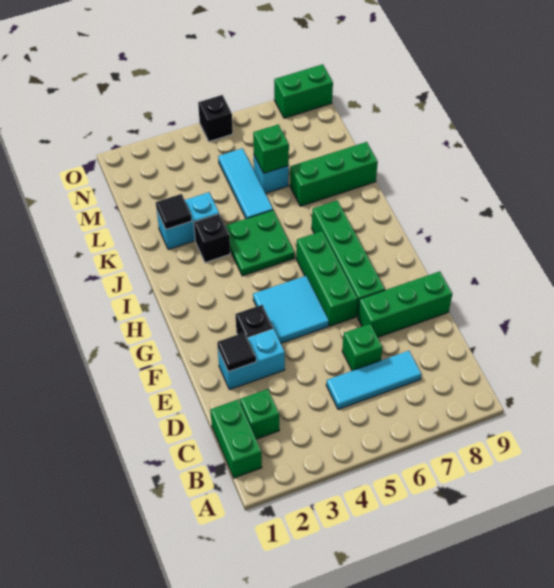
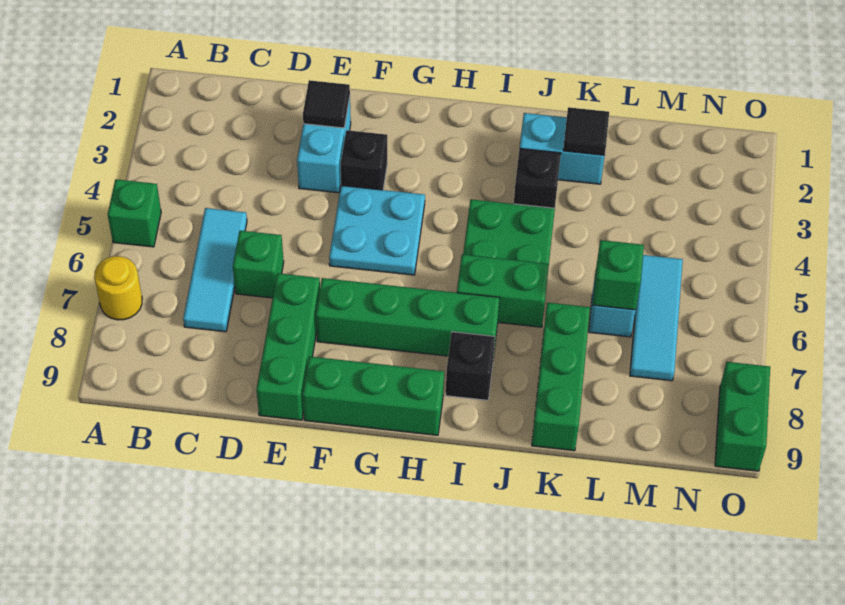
none -> yellow 1x1 round brick [94,256,142,320]
green 1x2 brick [210,399,262,478] -> green 1x2 brick moved to [457,254,549,327]
green 1x1 brick [240,389,279,439] -> green 1x1 brick moved to [108,179,161,247]
cyan 2x2 tile [253,276,329,343] -> cyan 2x2 plate [329,186,425,275]
green 1x3 brick [296,231,357,326] -> green 1x3 brick moved to [303,356,444,435]
cyan 1x2 brick [157,192,219,249] -> cyan 1x2 brick turned to [520,113,605,184]
cyan 1x3 tile [218,148,273,219] -> cyan 1x3 tile turned to [630,255,683,381]
black 1x1 brick [198,95,233,142] -> black 1x1 brick moved to [446,332,495,400]

